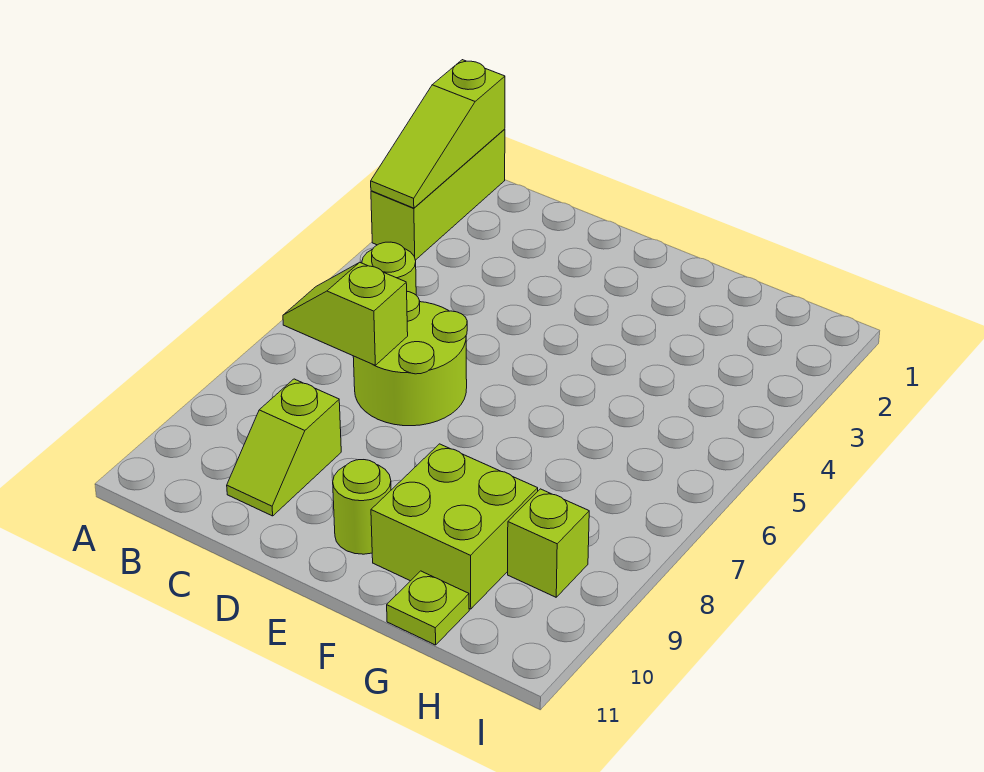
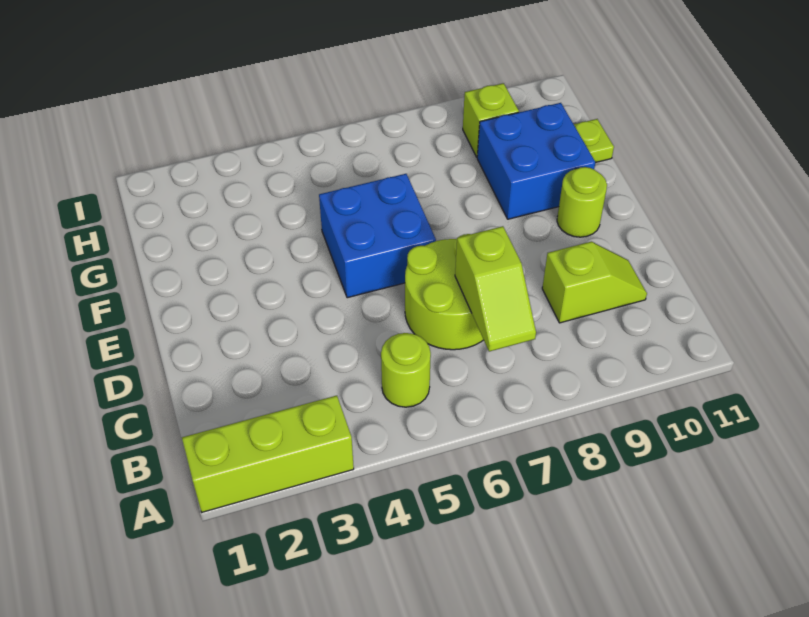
lime 1x3 slope [371,60,505,208] -> none
none -> blue 2x2 brick [319,174,436,298]
lime 2x2 brick [371,444,538,609] -> blue 2x2 brick [477,103,595,219]

